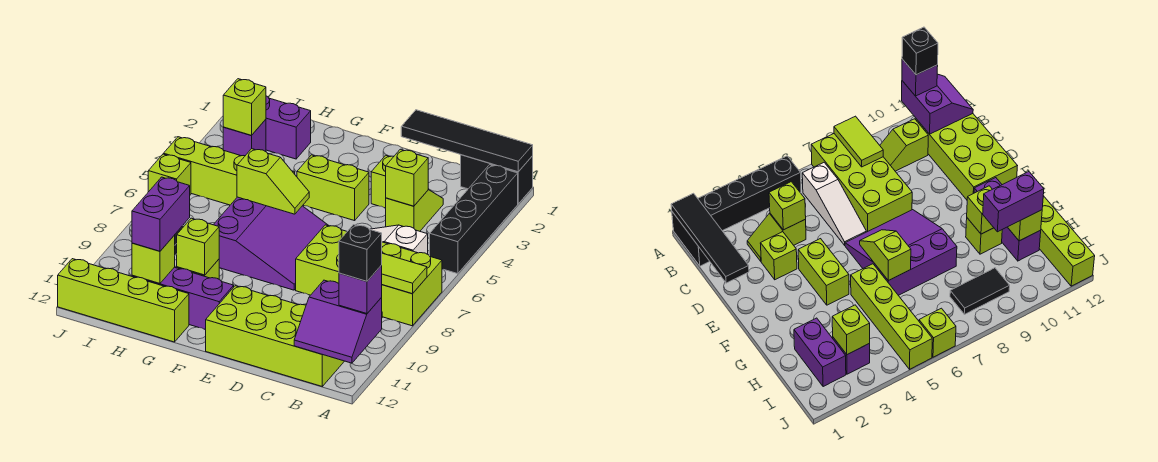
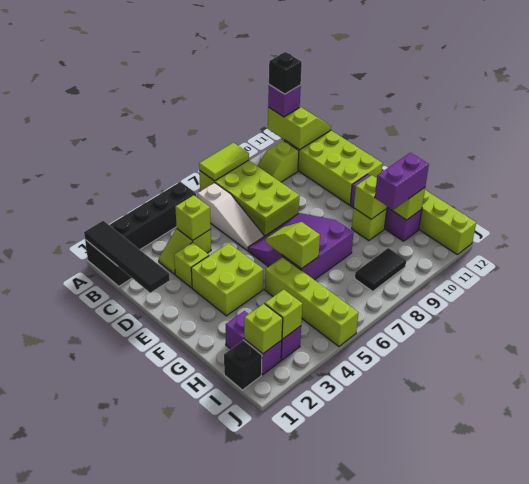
lime 1x2 tile [381,253,427,294] -> lime 1x2 tile turned to [199,143,249,181]
purple 2x2 slope [294,280,382,363] -> lime 2x2 slope [268,107,331,150]
lime 1x2 brick [297,155,369,221] -> lime 2x2 brick [191,243,263,316]
none -> black 1x1 brick [224,340,262,390]
lime 1x1 brick [148,154,191,195] -> lime 1x1 brick moved to [244,304,283,354]

